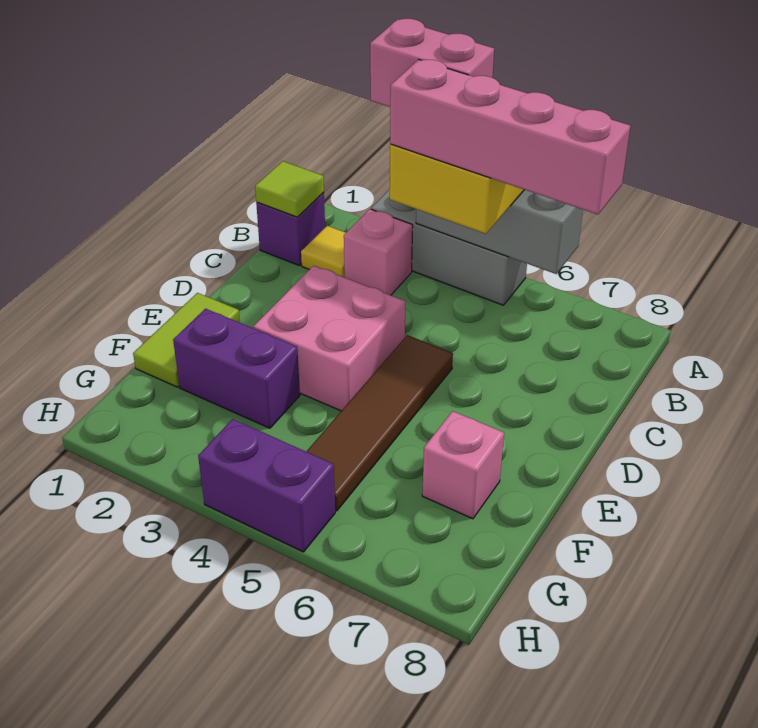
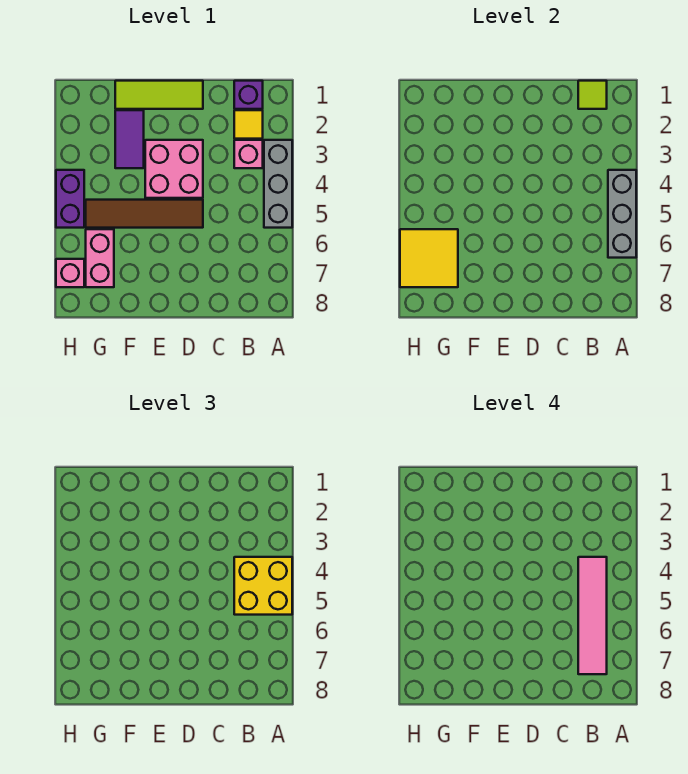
pink 1x2 brick [370,19,494,107] -> pink 1x2 brick moved to [86,229,114,287]
pink 1x4 brick [390,60,630,215] -> pink 1x4 tile [578,557,607,674]
lime 1x2 tile [133,293,240,387] -> lime 1x3 tile [115,81,203,109]
purple 1x2 brick [173,309,300,428] -> purple 1x2 tile [115,110,144,168]
pink 1x1 brick [422,411,504,519] -> pink 1x1 brick moved to [56,259,84,287]
none -> yellow 2x2 tile [400,229,458,287]

